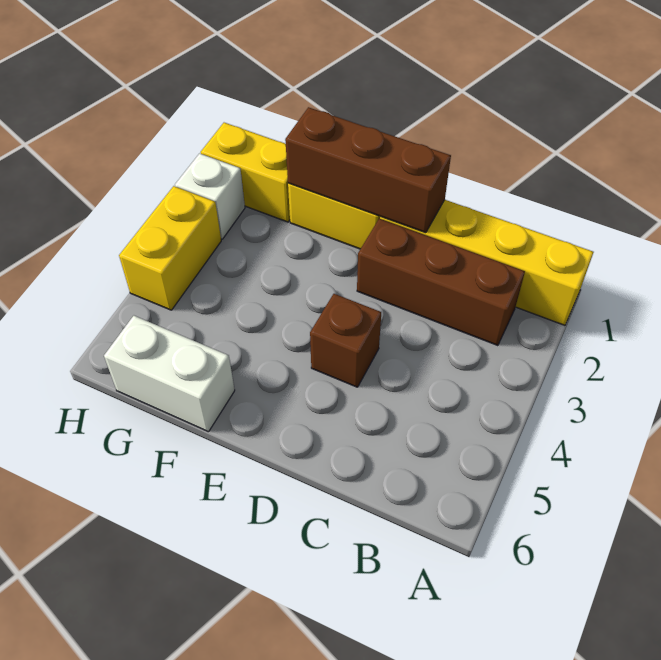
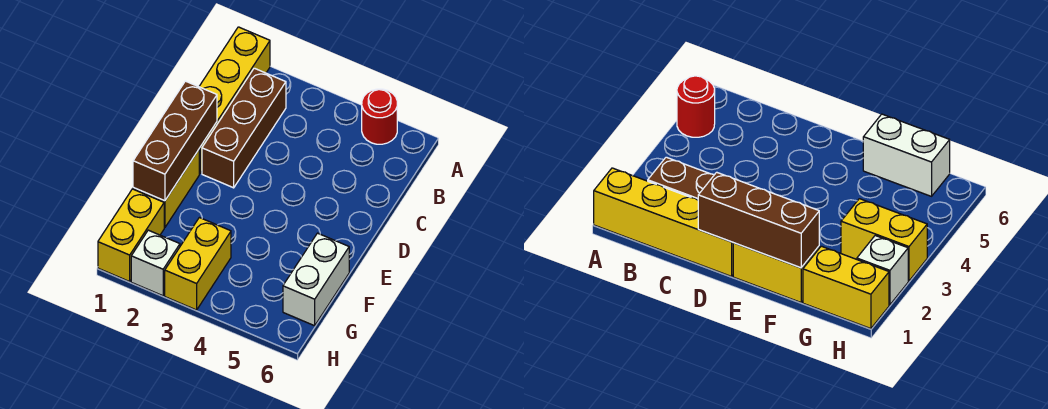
none -> red 1x1 round brick [362,89,397,144]
brown 1x1 brick [310,294,381,387] -> none
yellow 1x2 brick [119,186,221,310] -> yellow 1x2 brick turned to [165,218,231,310]

